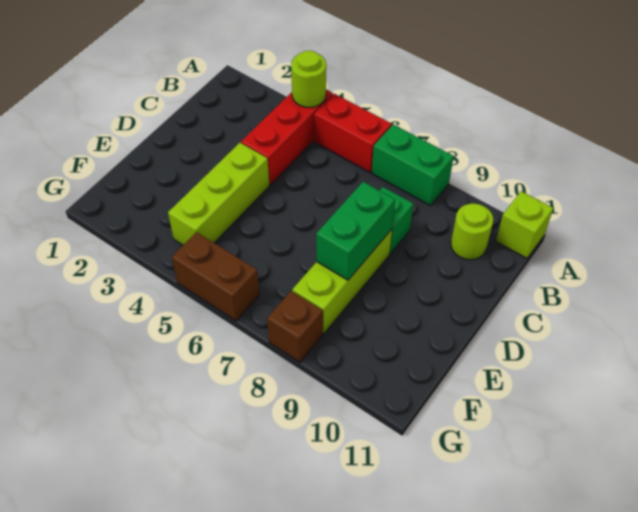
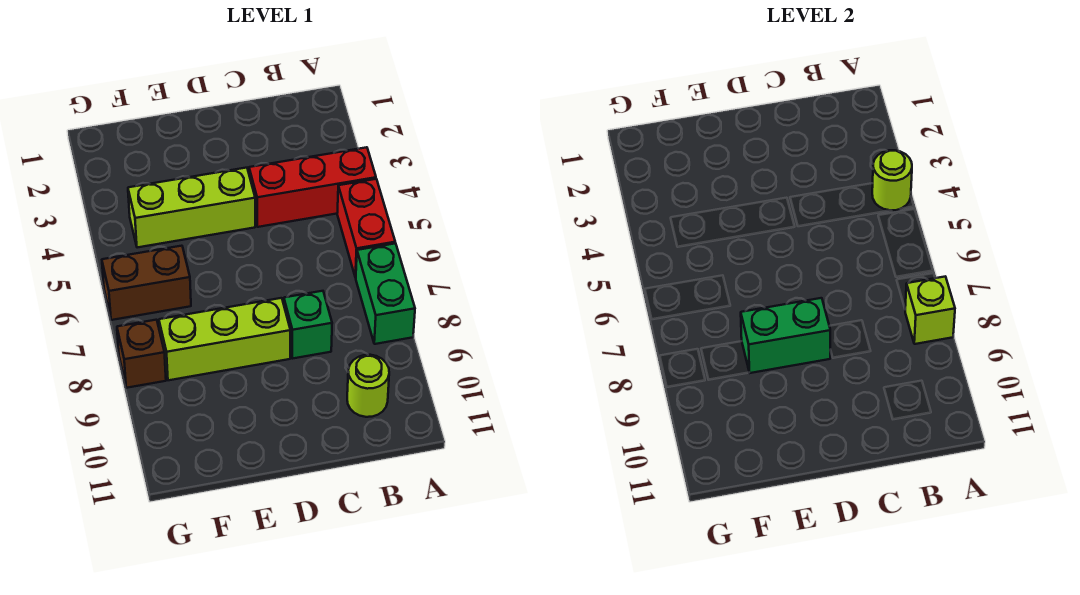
lime 1x1 brick [496,191,553,258] -> lime 1x1 brick moved to [905,277,955,344]
brown 1x2 brick [172,232,260,321] -> brown 1x2 brick turned to [102,246,191,320]

